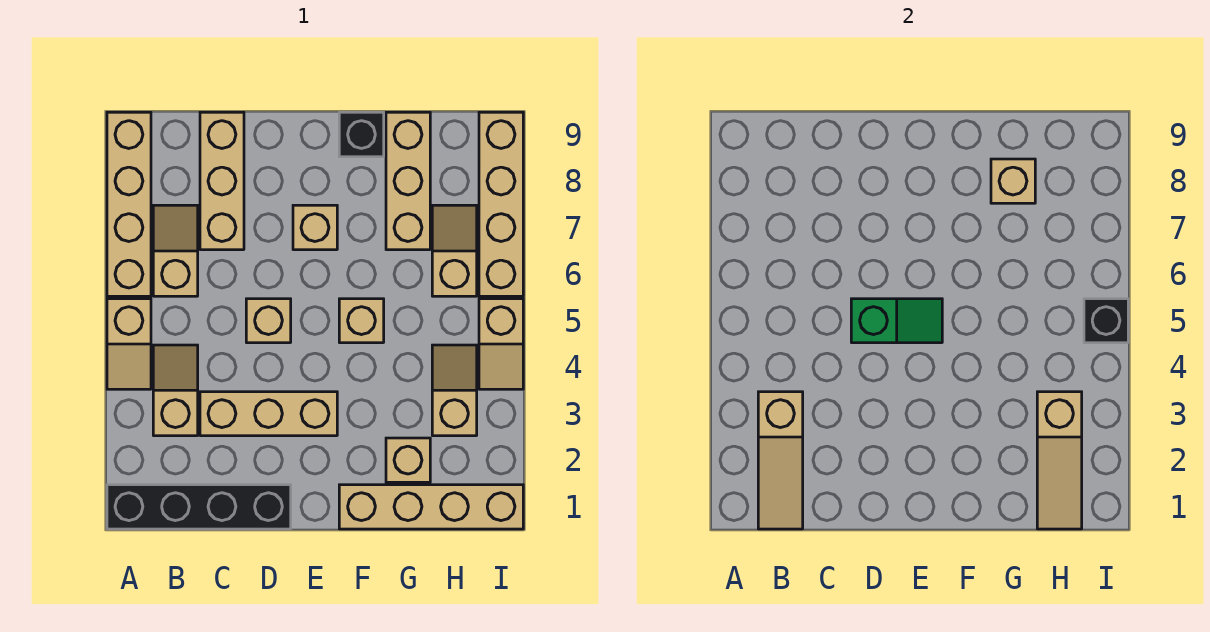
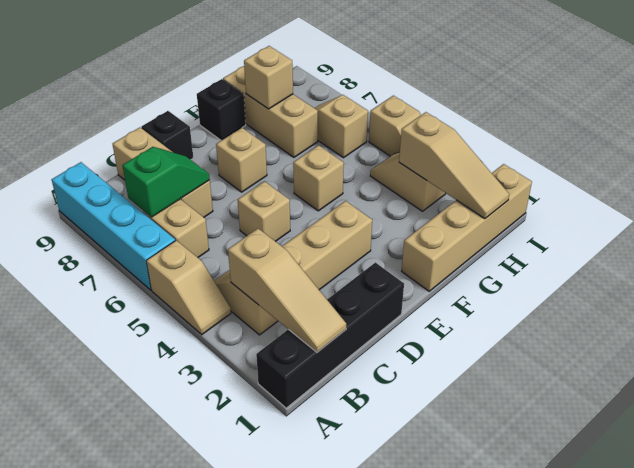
tan 1x4 brick [107,112,151,296] -> cyan 1x4 brick [52,162,175,290]
green 1x2 slope [851,299,942,343] -> green 1x2 slope moved to [122,147,210,217]
tan 1x1 brick [386,438,430,482] -> none
black 1x1 brick [1084,299,1128,343] -> black 1x1 brick moved to [141,111,193,160]
tan 1x4 brick [479,112,523,296] -> none

